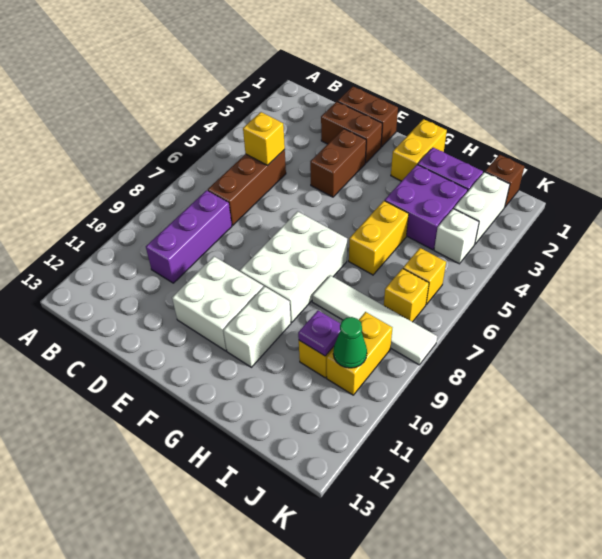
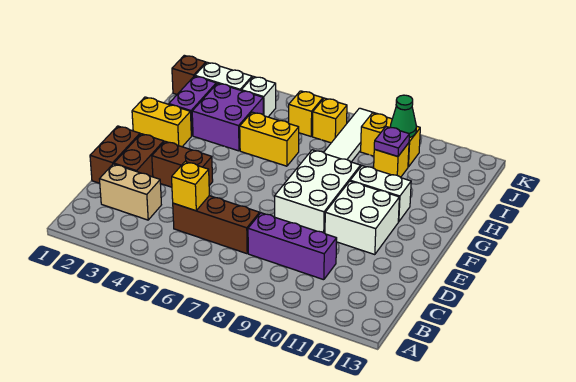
none -> tan 1x2 brick [99,164,161,220]
white 2x3 brick [240,211,347,323] -> white 2x3 brick turned to [275,150,361,233]

